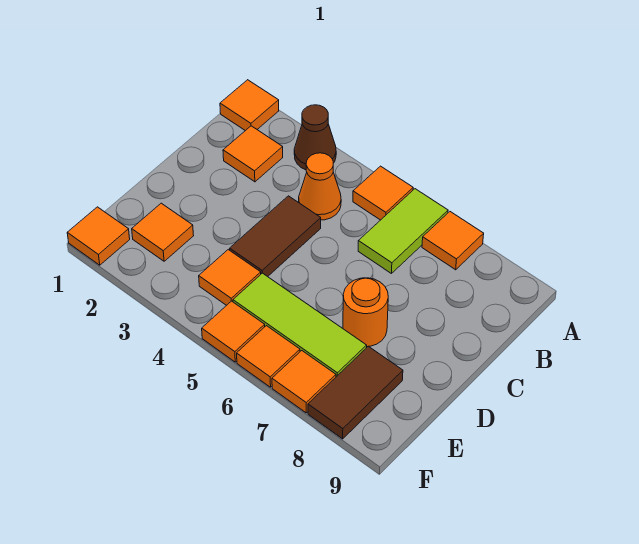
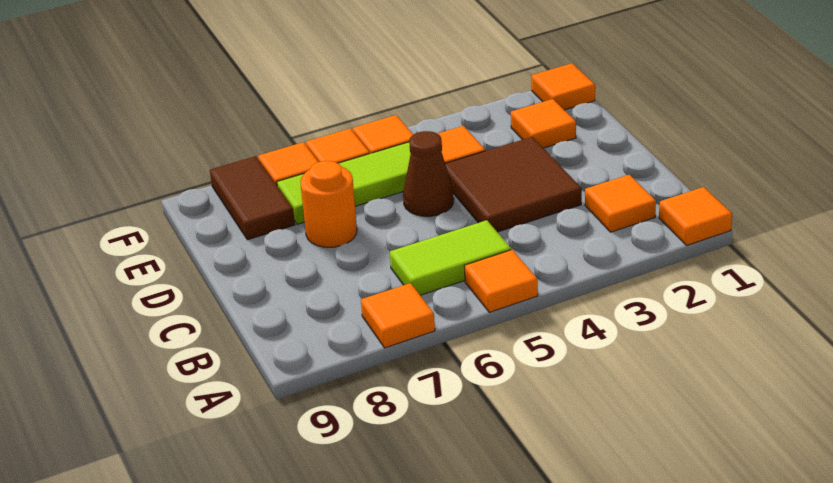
brown 1x1 cone [294,105,336,170] -> brown 1x1 cone moved to [403,131,454,216]
lime 1x2 tile [358,189,448,273] -> lime 1x2 tile turned to [390,220,511,295]
orange 1x1 cone [299,153,341,220] -> none
brown 1x2 tile [230,196,321,277] -> brown 2x2 tile [445,137,582,232]

